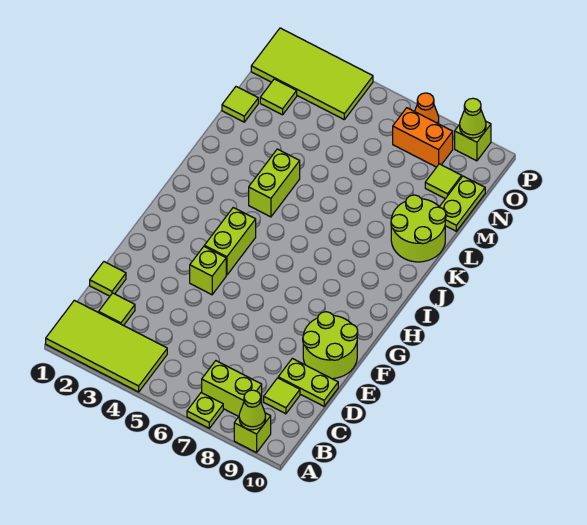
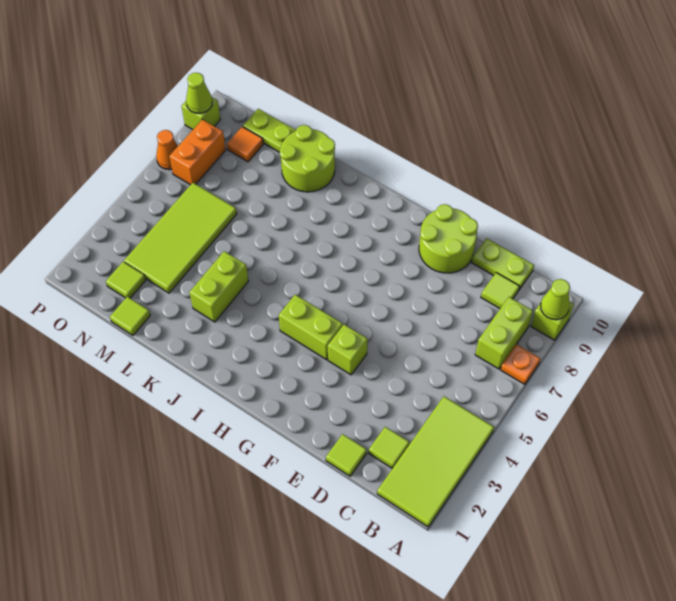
lime 1x1 plate [187,393,223,428] -> orange 1x1 plate [501,344,540,384]
lime 1x2 plate [278,358,338,406] -> lime 1x2 plate turned to [471,238,534,290]
lime 1x2 brick [249,149,300,217] -> lime 1x2 brick turned to [189,251,248,322]
lime 1x1 tile [425,164,462,199] -> orange 1x1 tile [227,127,263,162]
lime 2x4 tile [251,28,373,119] -> lime 2x4 tile moved to [124,183,237,293]

